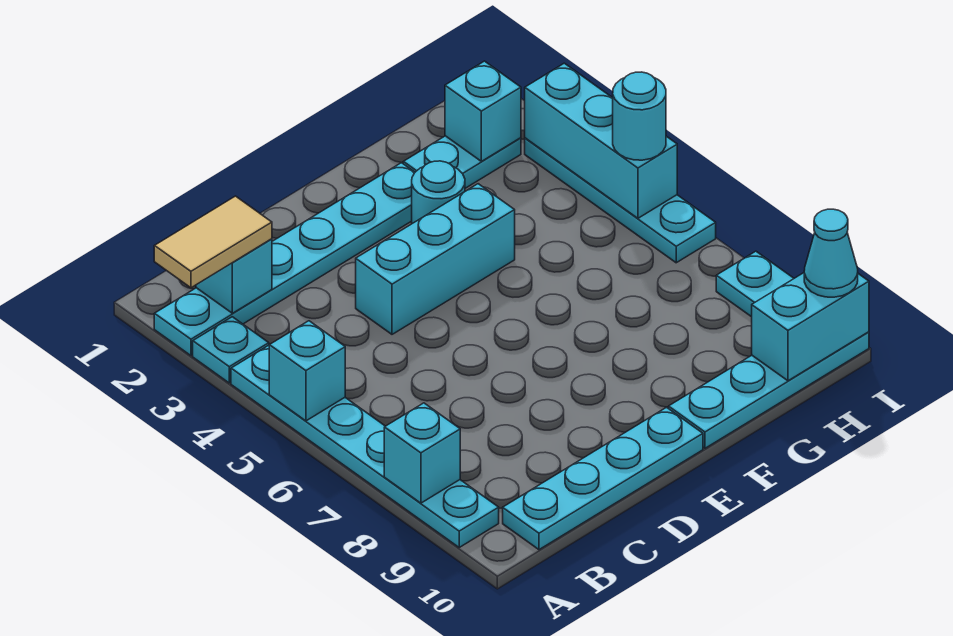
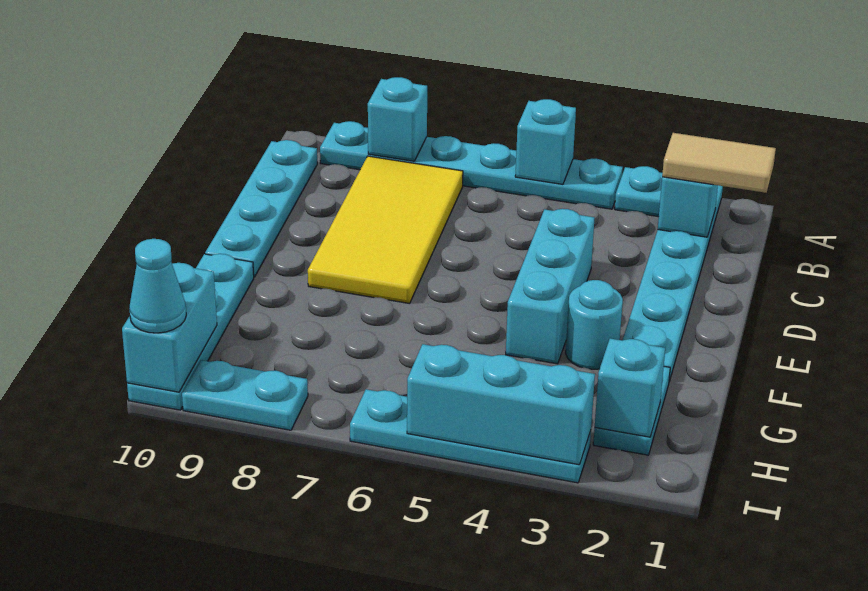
tan 1x2 tile [154,196,272,288] -> tan 1x2 tile turned to [662,133,776,193]
none -> yellow 2x4 tile [308,156,463,304]
cyan 1x1 round brick [613,72,666,160] -> none

